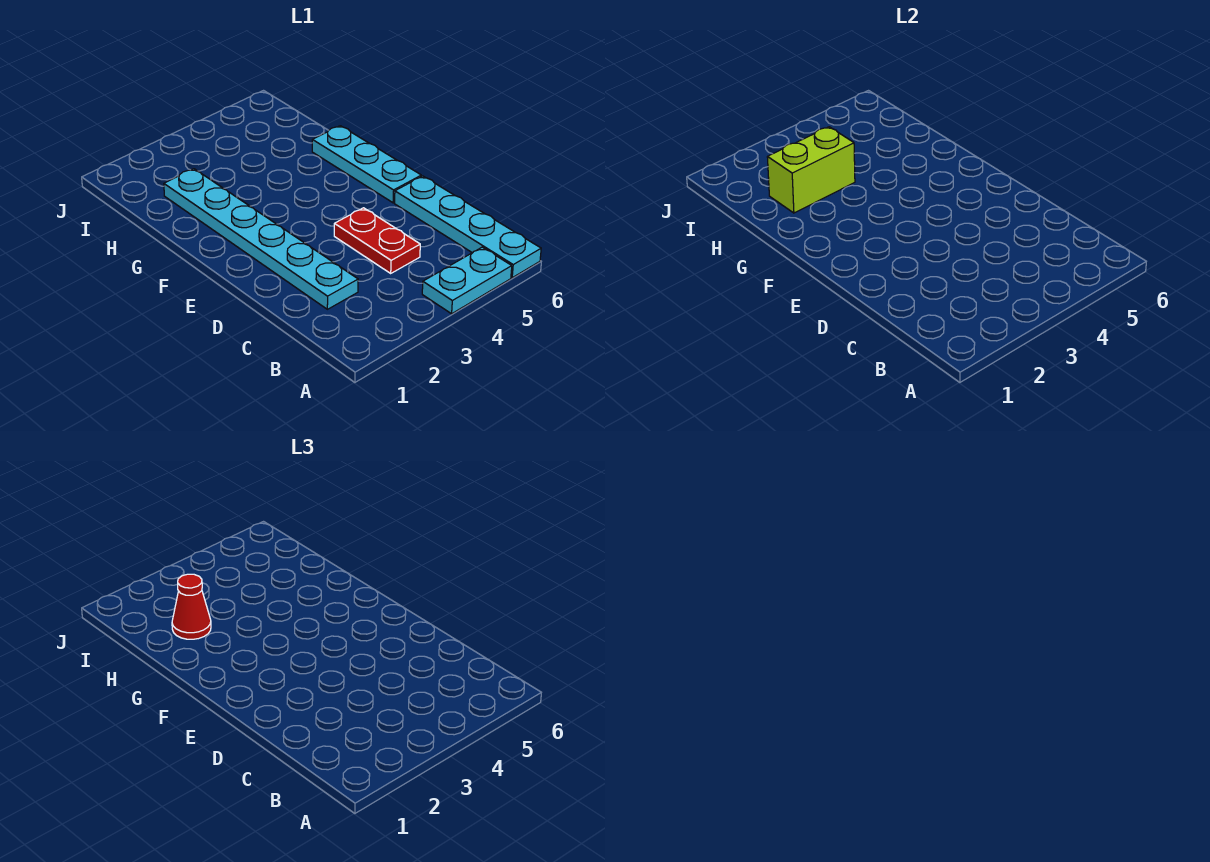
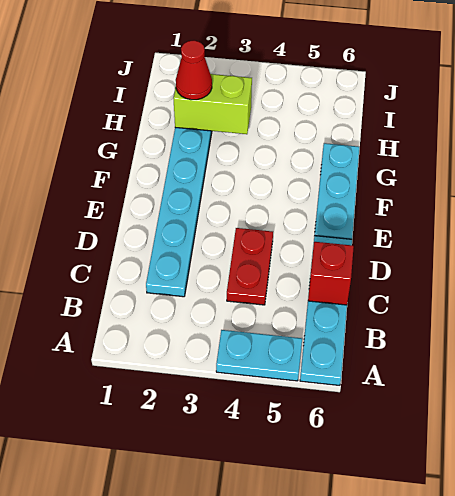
none -> red 1x1 brick [308,242,354,305]

